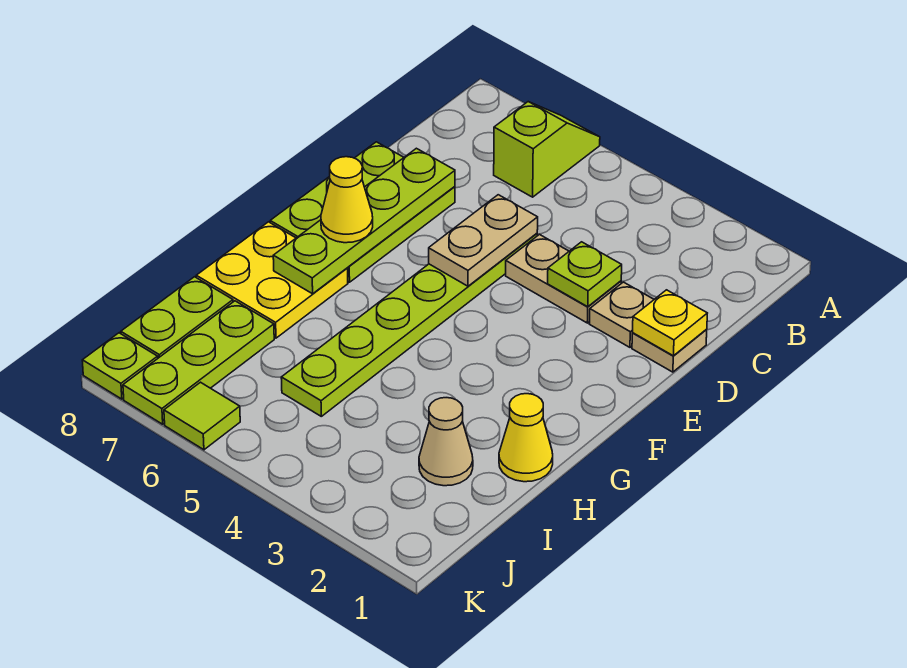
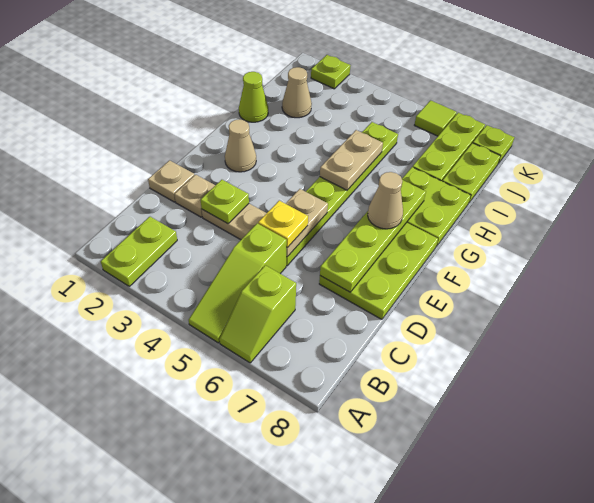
none -> lime 1x2 plate [101,217,177,286]
none -> lime 1x3 slope [189,223,287,343]
yellow 1x1 plate [632,290,707,356] -> yellow 1x1 plate moved to [258,201,308,248]
none -> tan 1x1 cone [225,119,256,172]
yellow 1x1 cone [321,157,373,243] -> tan 1x1 cone [368,172,403,229]
none -> tan 1x2 plate [320,130,383,190]
yellow 2x2 plate [196,222,348,338] -> lime 2x2 plate [402,167,471,246]
yellow 1x1 cone [499,394,553,482] -> lime 1x1 cone [239,72,268,122]
none -> lime 1x1 plate [311,55,351,89]

